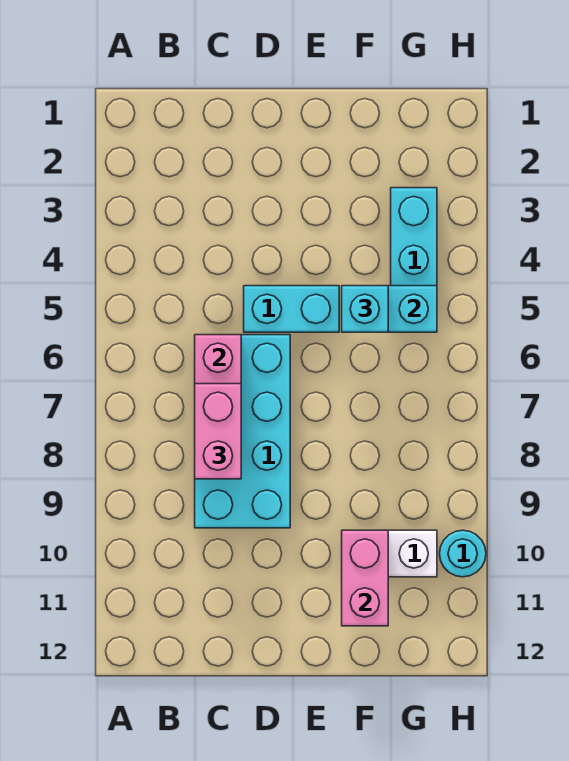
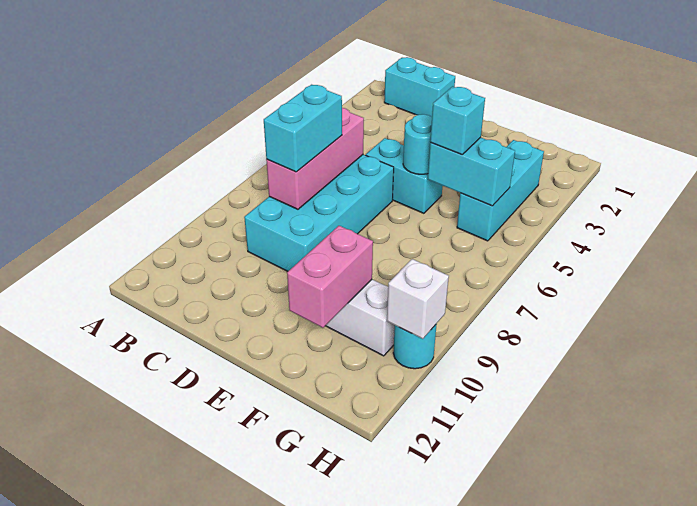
none -> cyan 1x2 brick [384,57,455,117]
pink 1x2 brick [195,384,241,479] -> cyan 1x2 brick [264,85,342,172]
none -> cyan 1x1 round brick [403,114,432,174]
none -> white 1x1 brick [387,259,449,339]

